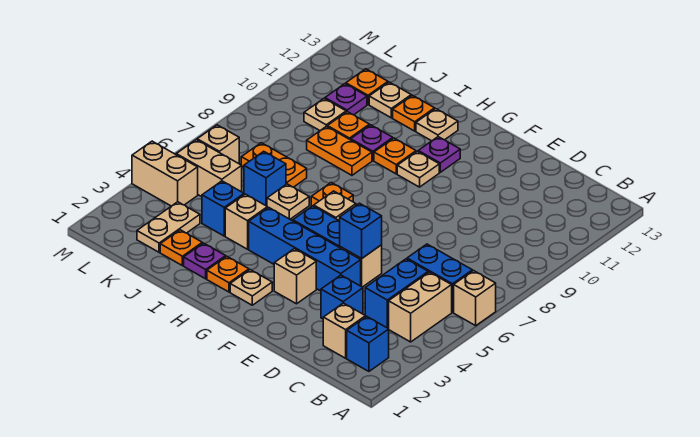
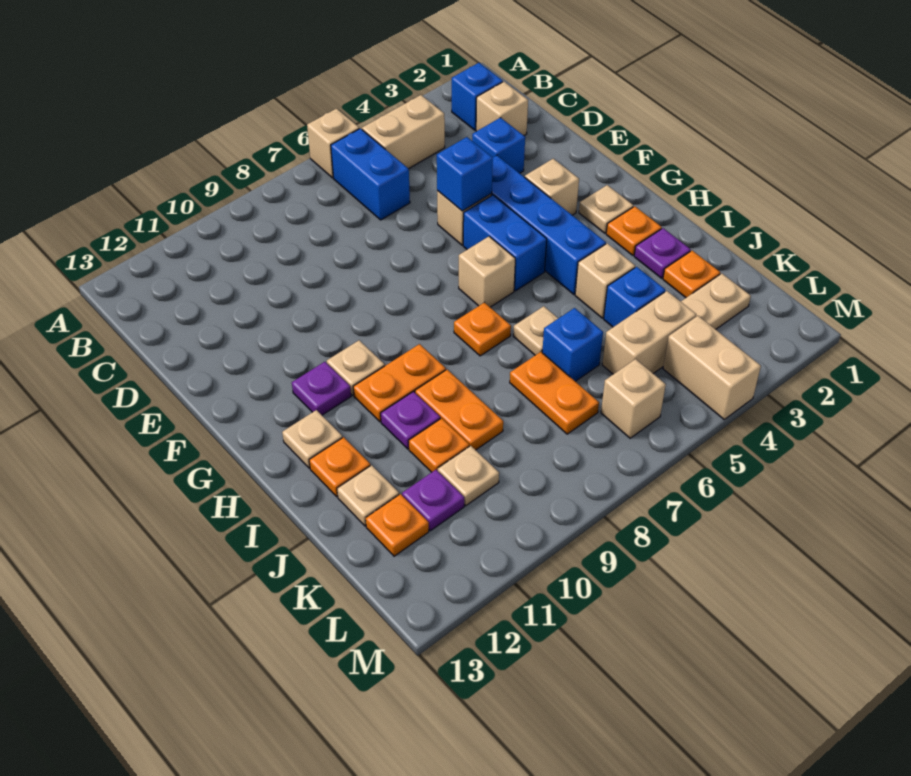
blue 1x2 brick [365,259,428,328] -> none
orange 1x1 plate [374,138,416,174] -> orange 1x2 plate [353,344,446,422]
tan 1x2 brick [176,140,242,197] -> tan 1x2 brick turned to [602,291,696,374]

